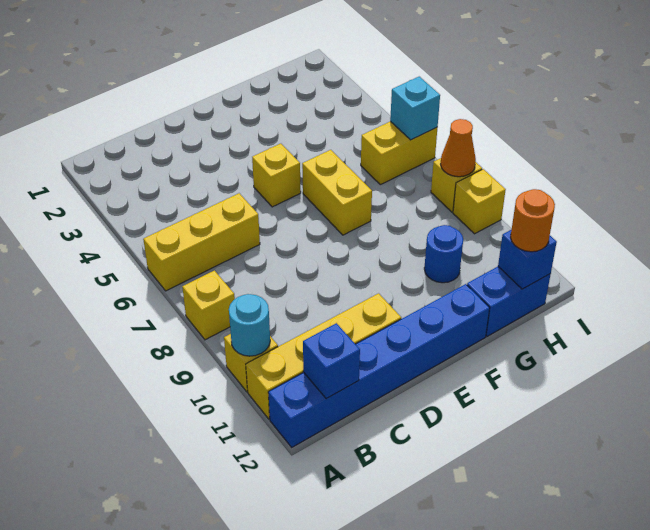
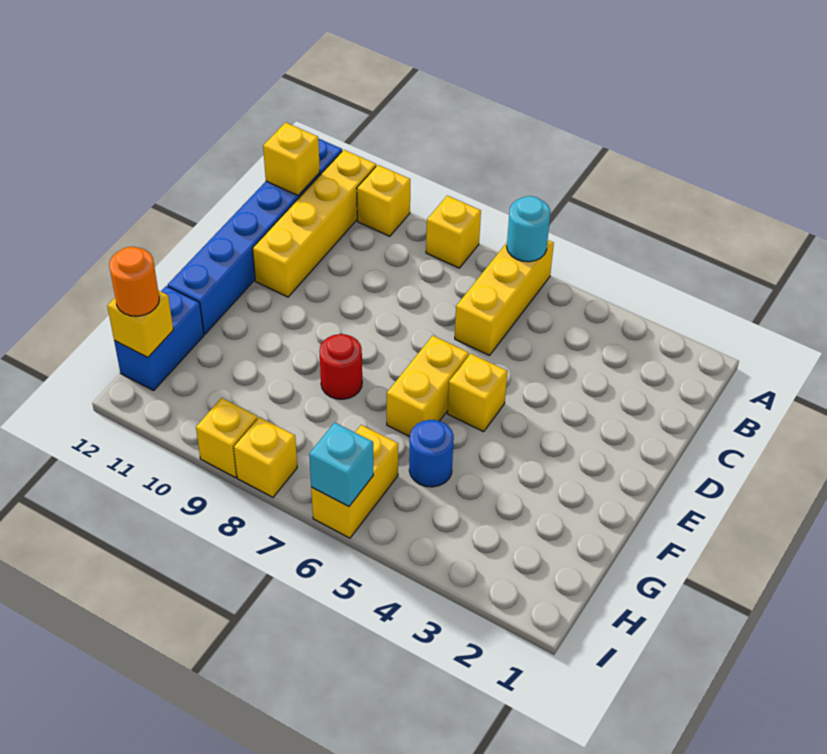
cyan 1x1 round brick [229,294,270,356] -> cyan 1x1 round brick moved to [507,196,550,262]
blue 1x1 brick [303,323,360,399] -> yellow 1x1 brick [263,122,320,195]
yellow 1x2 brick [302,150,372,235] -> yellow 1x2 brick turned to [387,335,469,437]
none -> red 1x1 round brick [319,334,362,399]
blue 1x1 round brick [424,225,463,283] -> blue 1x1 round brick moved to [409,420,454,487]
blue 1x1 brick [498,230,557,289] -> yellow 1x1 brick [107,290,173,358]
orange 1x1 cone [441,119,476,177] -> none

